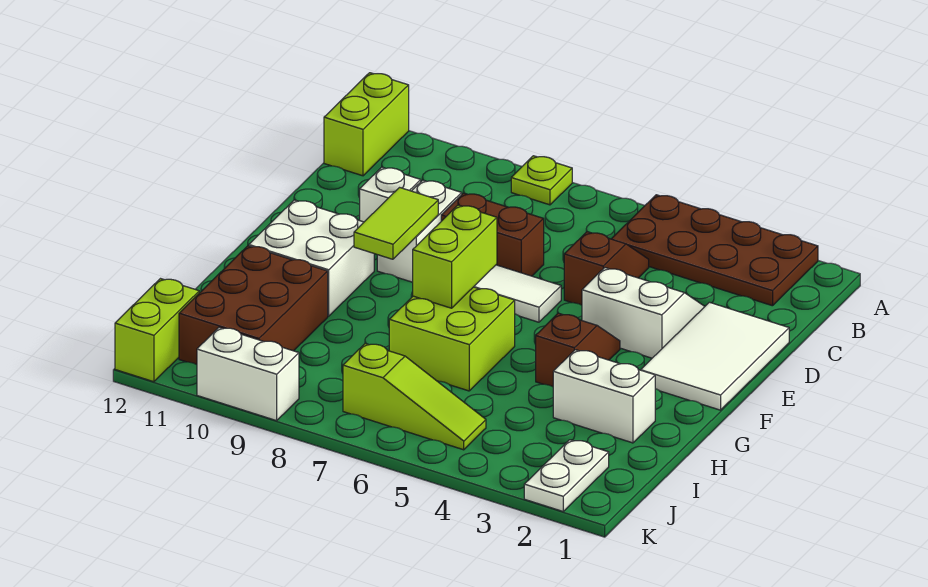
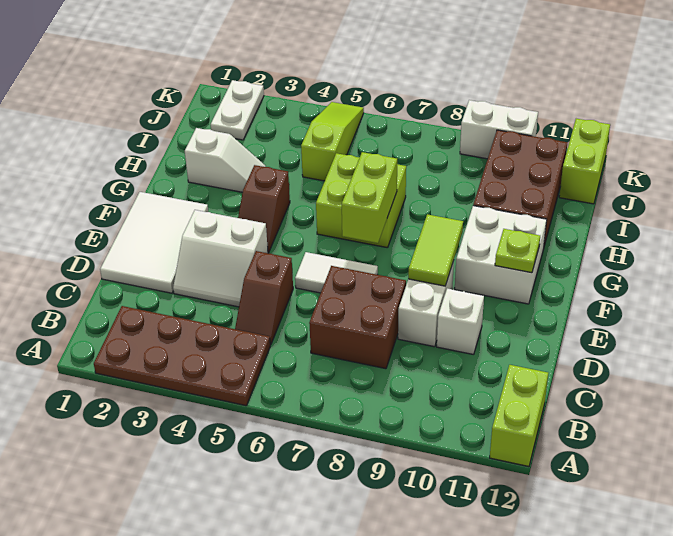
lime 1x1 plate [511,156,572,205] -> lime 1x1 plate moved to [495,229,540,273]
brown 1x2 brick [441,193,544,276] -> brown 2x2 brick [309,266,406,369]
white 1x2 brick [553,350,655,443] -> white 1x2 slope [185,128,266,192]
lime 1x3 slope [343,343,486,450] -> lime 1x3 slope turned to [301,102,364,181]

